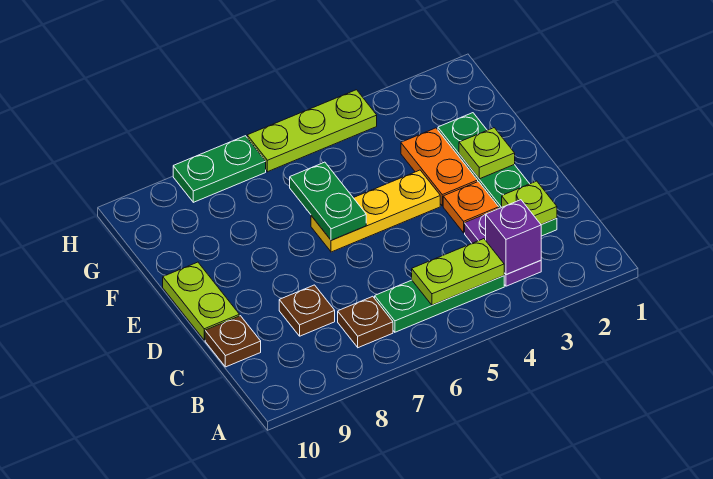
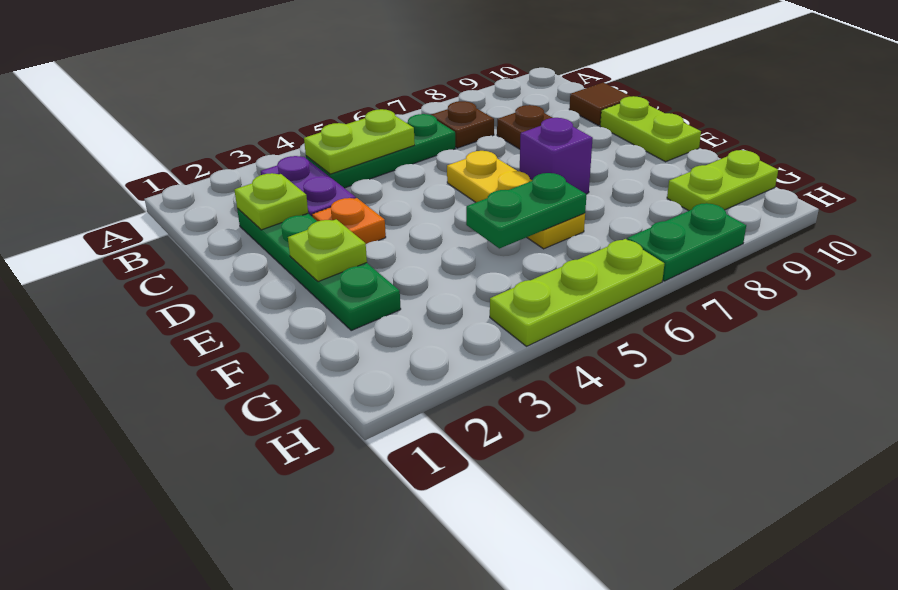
purple 1x1 brick [486,200,541,275] -> purple 1x1 brick moved to [520,118,593,194]
brown 1x1 plate [205,316,261,367] -> brown 1x1 tile [569,83,631,126]
orange 1x2 plate [401,128,478,206] -> none
yellow 1x3 plate [311,170,440,252] -> yellow 1x3 plate turned to [447,151,585,249]
green 1x2 plate [290,162,366,240] -> green 1x2 plate turned to [466,173,587,248]
none -> lime 1x2 plate [667,150,778,211]

